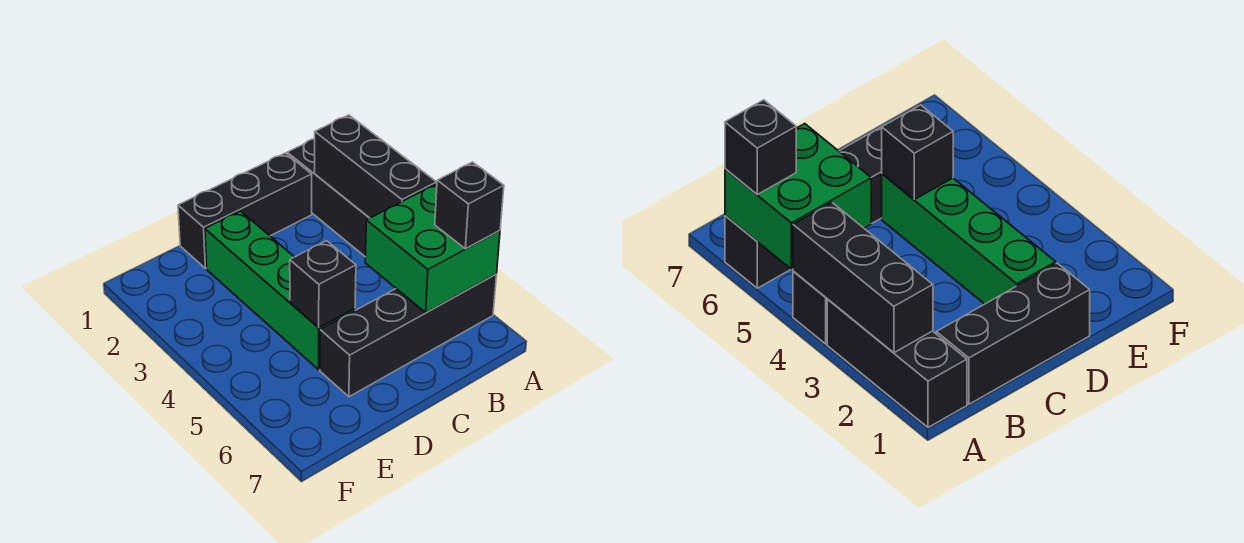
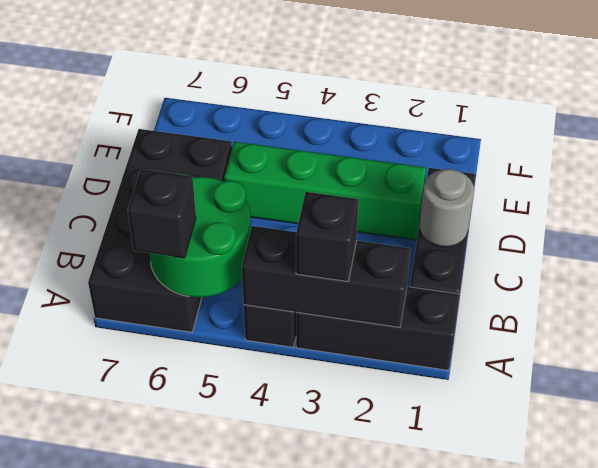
green 2x2 brick [365,184,500,313] -> green 2x2 round brick [149,174,251,297]
black 1x4 brick [320,274,497,397] -> black 2x4 brick [88,129,232,332]
none -> grey 1x1 round brick [420,169,474,247]
black 1x1 brick [290,241,356,328] -> black 1x1 brick moved to [296,192,359,281]

